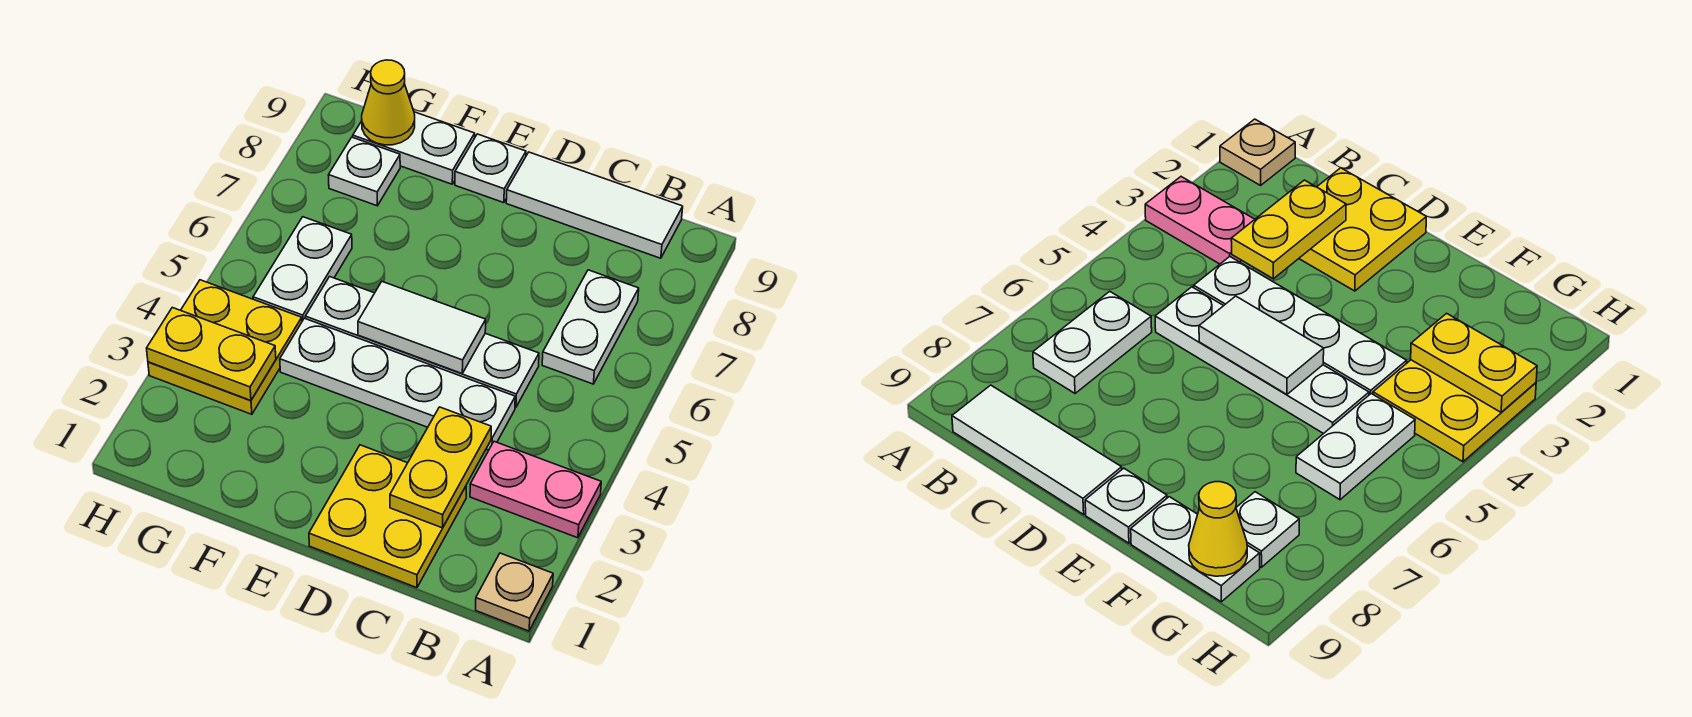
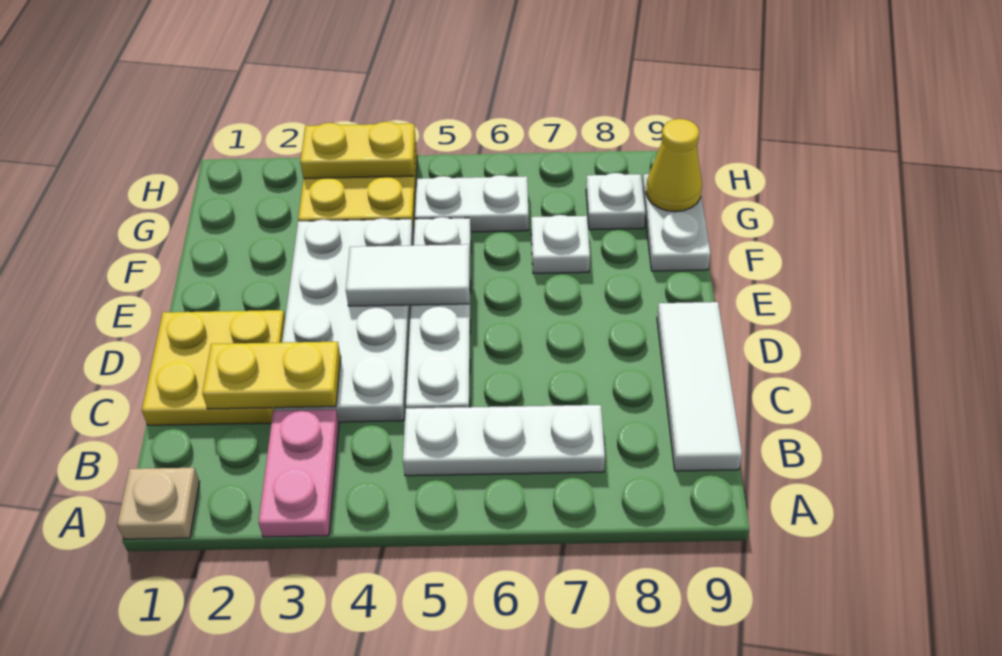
white 1x2 plate [542,270,639,384] -> white 1x3 plate [403,405,605,476]
white 1x4 plate [280,318,515,450] -> white 2x4 plate [274,218,413,422]
white 1x2 tile [358,282,486,373] -> white 1x2 tile turned to [346,244,470,306]
white 1x1 plate [455,134,526,203] -> white 1x1 plate moved to [531,215,590,273]
yellow 1x2 plate [147,307,276,400] -> yellow 1x2 plate turned to [300,122,416,178]

